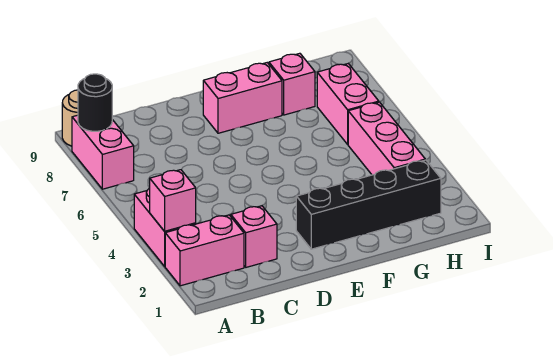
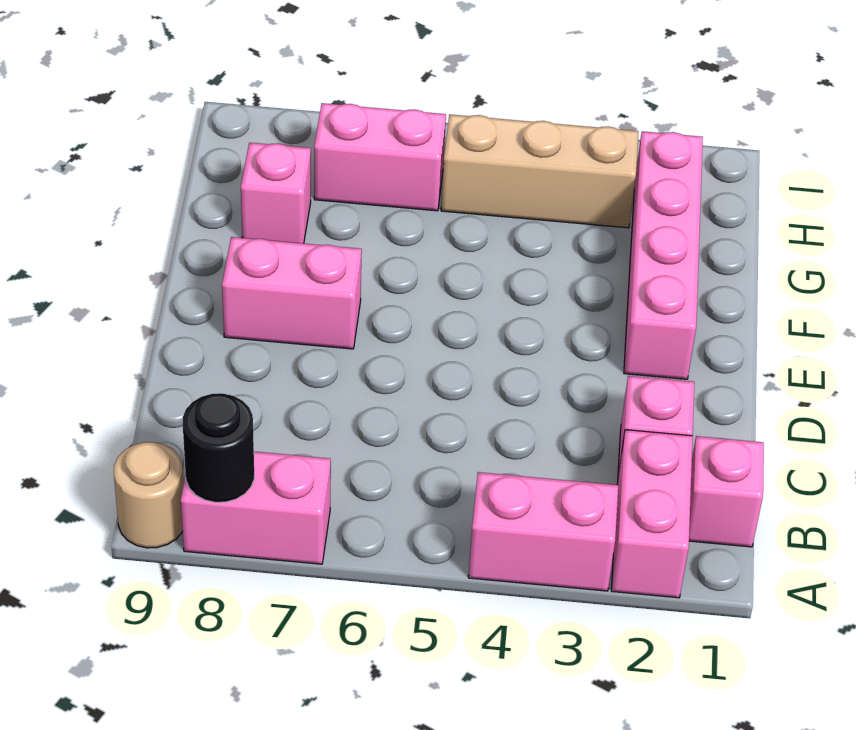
pink 1x1 brick [150,170,196,231] -> pink 1x1 brick moved to [689,436,764,547]
black 1x4 brick [296,160,441,249] -> pink 1x4 brick [624,131,703,379]
pink 1x2 brick [203,63,282,133] -> pink 1x2 brick turned to [222,237,362,349]
pink 1x3 brick [348,102,425,175] -> tan 1x3 brick [441,114,638,228]

